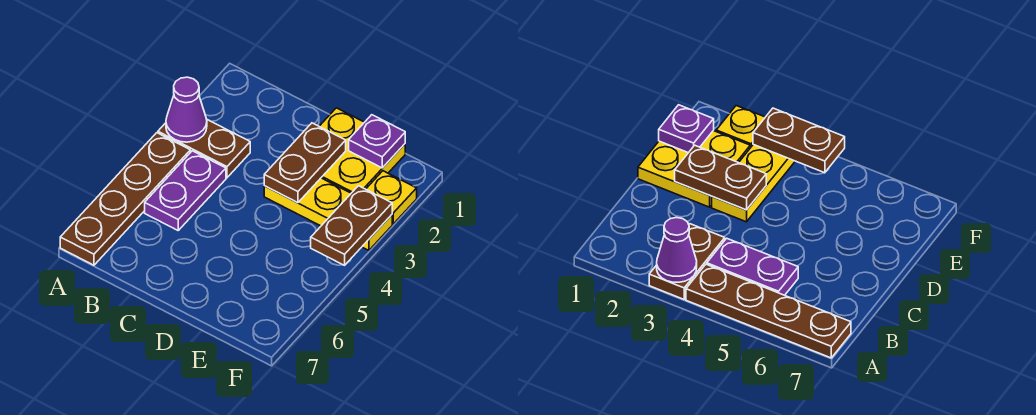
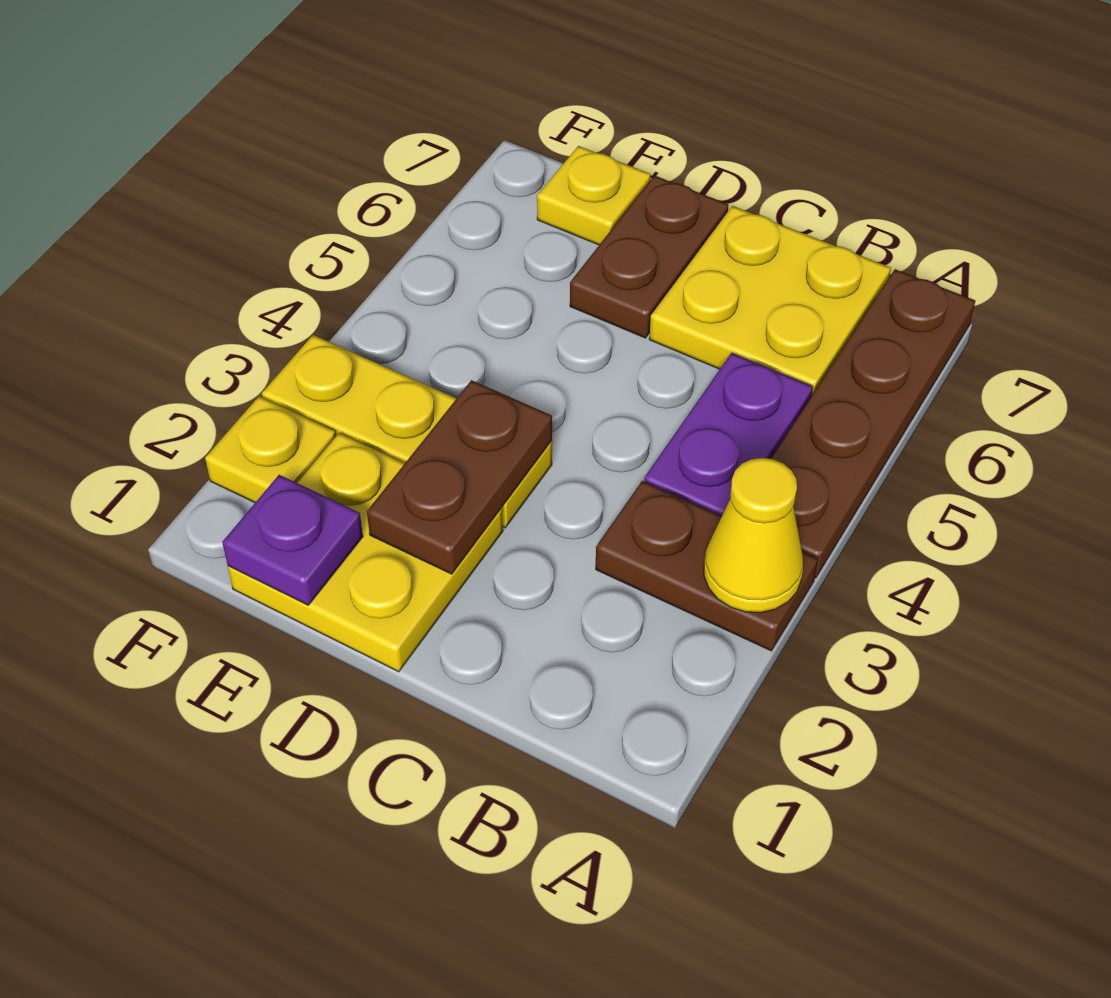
purple 1x1 cone [166,77,207,142] -> yellow 1x1 cone [704,458,803,613]
none -> yellow 2x2 plate [649,206,891,396]
none -> yellow 1x1 plate [537,146,651,245]
brown 1x2 plate [311,186,392,265] -> brown 1x2 plate moved to [570,176,728,338]

